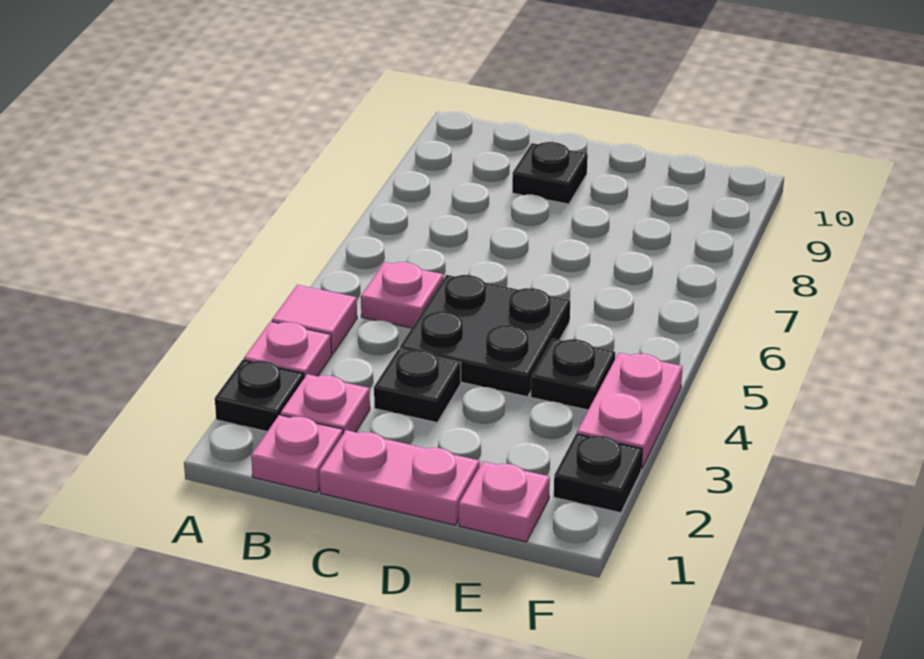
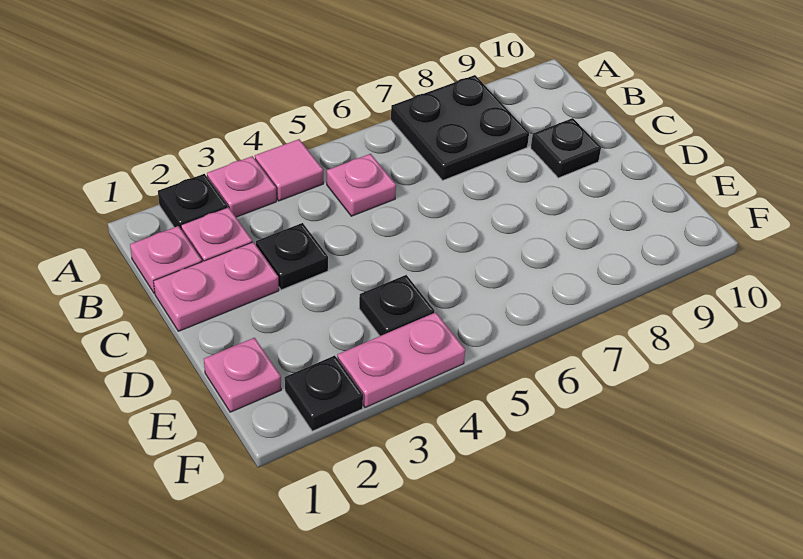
pink 1x2 plate [319,430,480,525] -> pink 1x2 plate turned to [154,242,279,331]
black 2x2 plate [400,275,570,397] -> black 2x2 plate moved to [391,75,529,180]

